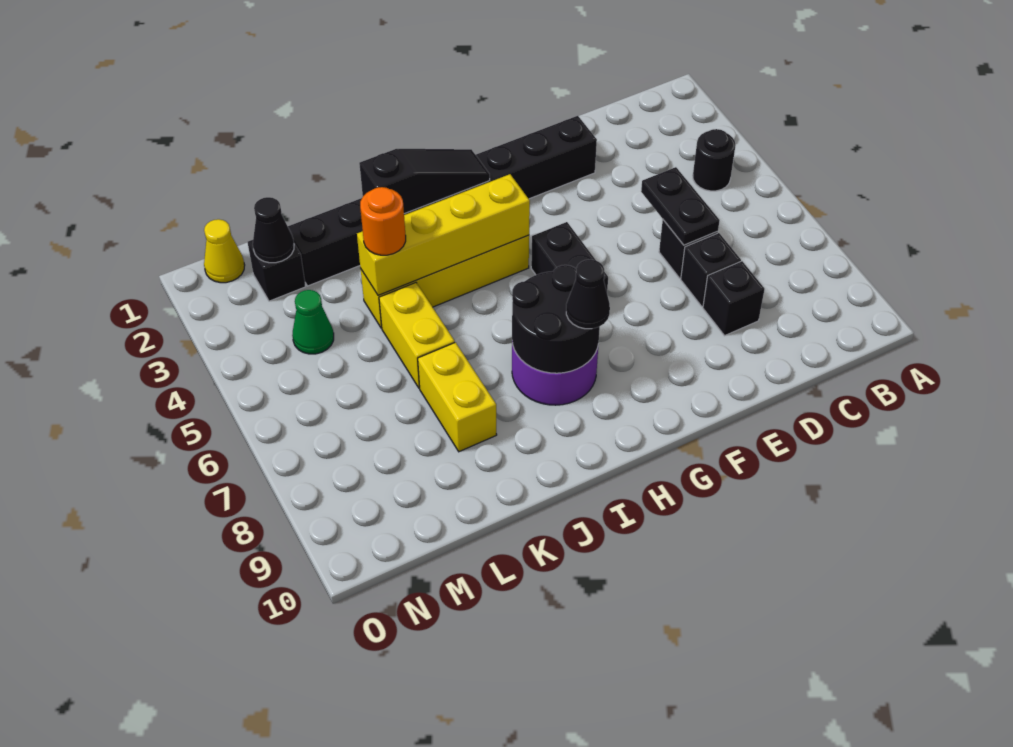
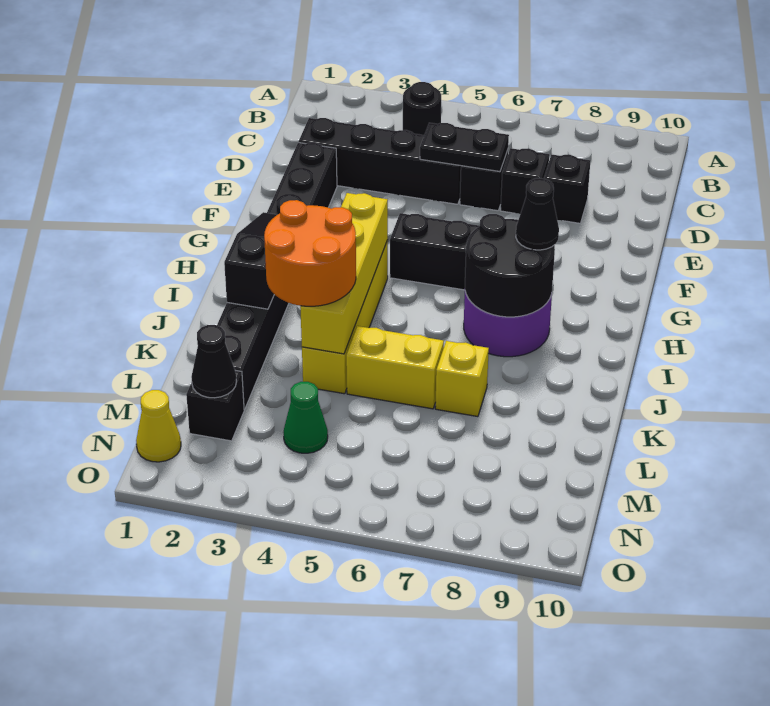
none -> black 1x4 brick [299,118,461,204]
orange 1x1 round brick [360,187,406,255] -> orange 2x2 round brick [264,200,356,306]
yellow 1x2 brick [418,342,497,452] -> yellow 1x1 brick [435,341,489,417]

